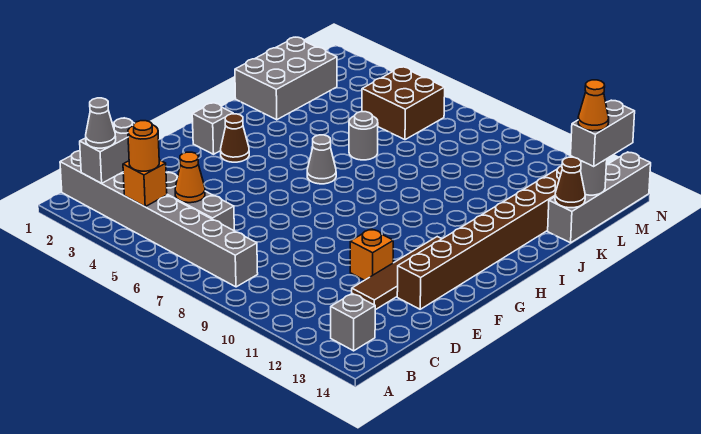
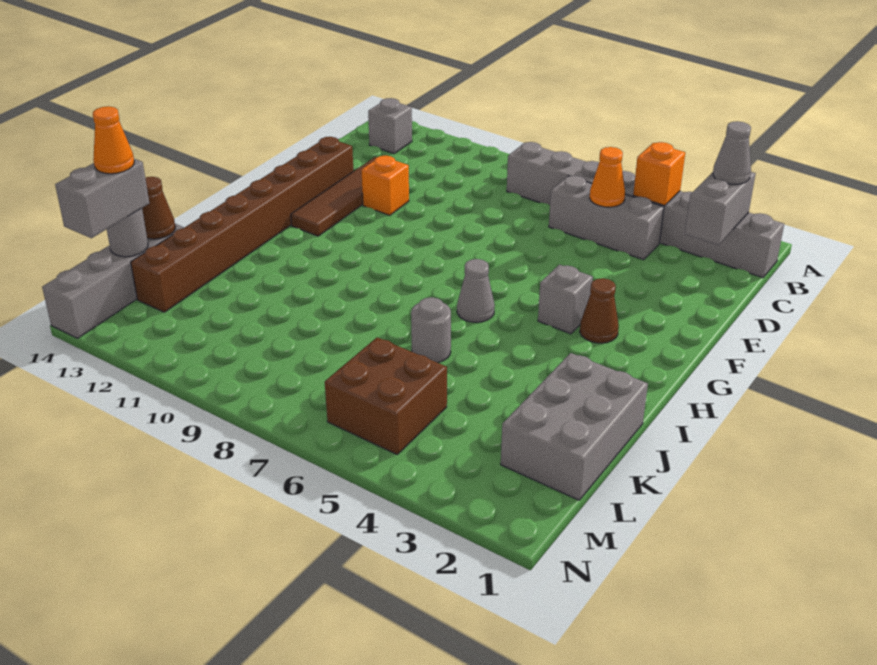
orange 1x1 round brick [128,121,159,171] -> none
grey 1x1 brick [192,103,233,154] -> grey 1x1 brick moved to [538,265,593,334]

